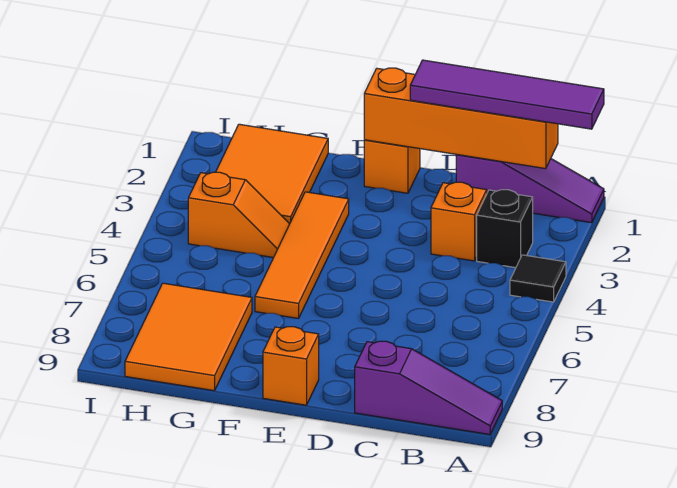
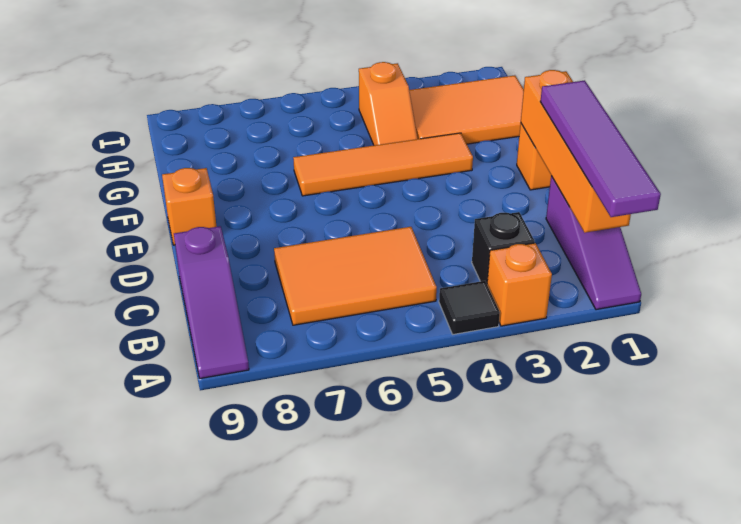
orange 1x1 brick [431,182,487,261] -> orange 1x1 brick moved to [487,243,552,326]
orange 2x3 tile [125,283,252,391] -> orange 2x3 tile moved to [274,227,437,325]

